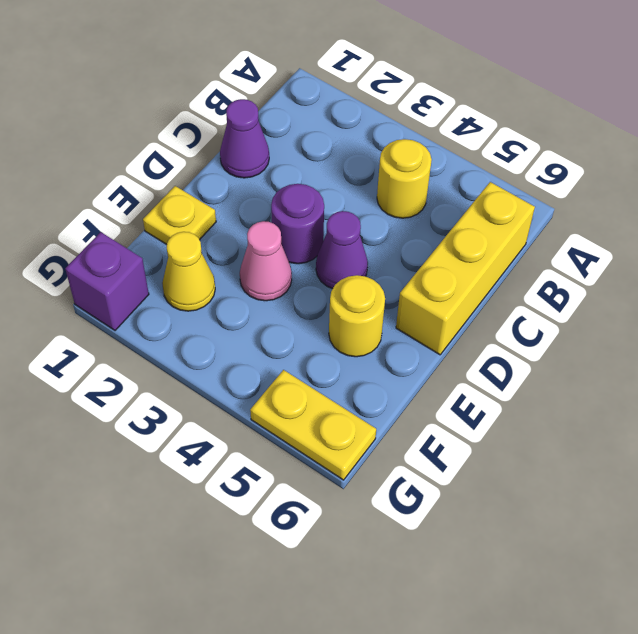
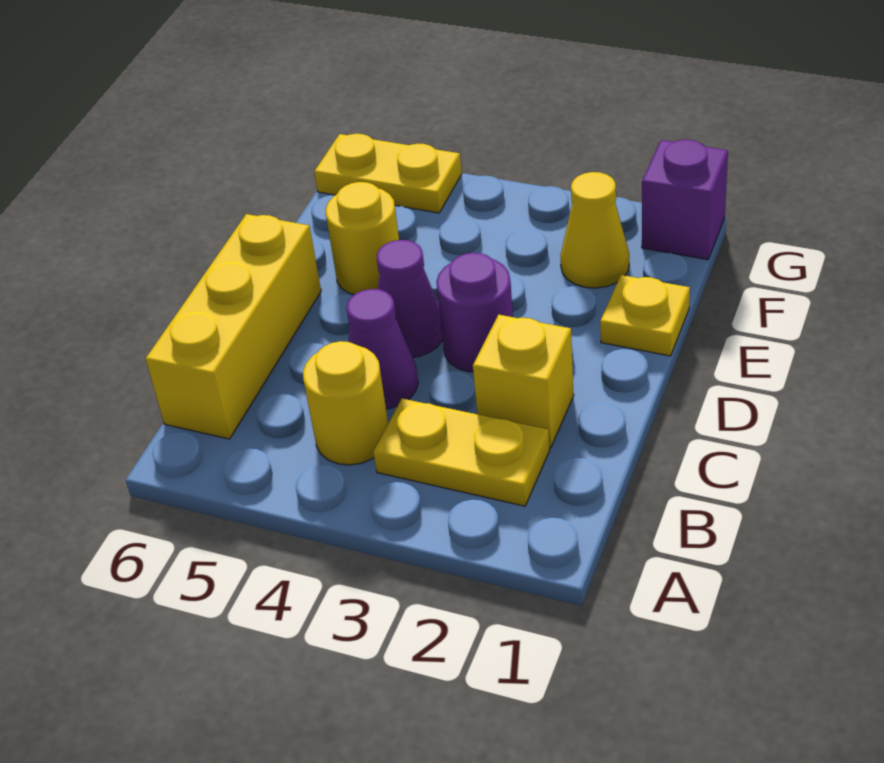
none -> yellow 1x2 plate [373,399,550,506]
purple 1x1 cone [220,99,269,178] -> purple 1x1 cone moved to [347,289,418,409]
none -> yellow 1x1 brick [473,315,574,448]
pink 1x1 cone [240,221,292,301] -> none

